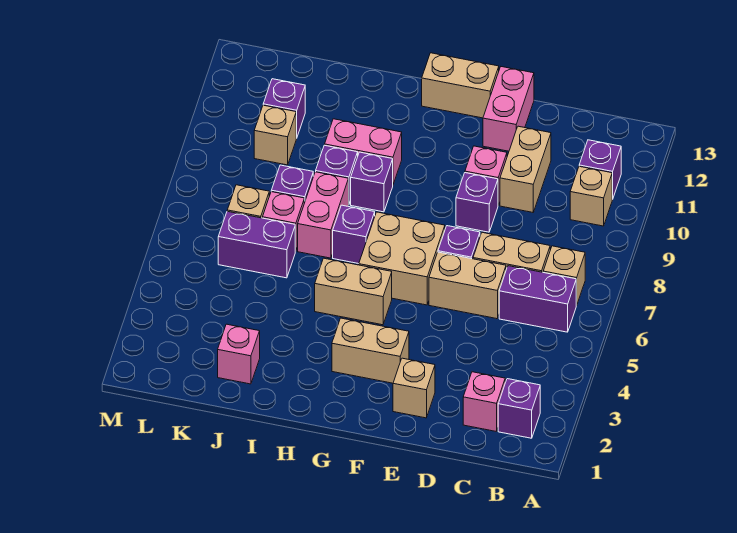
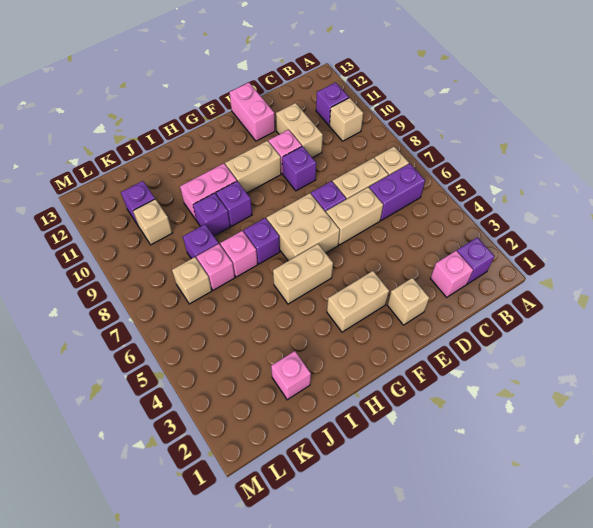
tan 1x2 brick [422,53,499,118] -> tan 1x2 brick moved to [225,141,281,193]
pink 1x2 brick [298,172,349,258] -> pink 1x1 brick [220,231,258,277]
purple 1x2 brick [218,211,295,278] -> none

